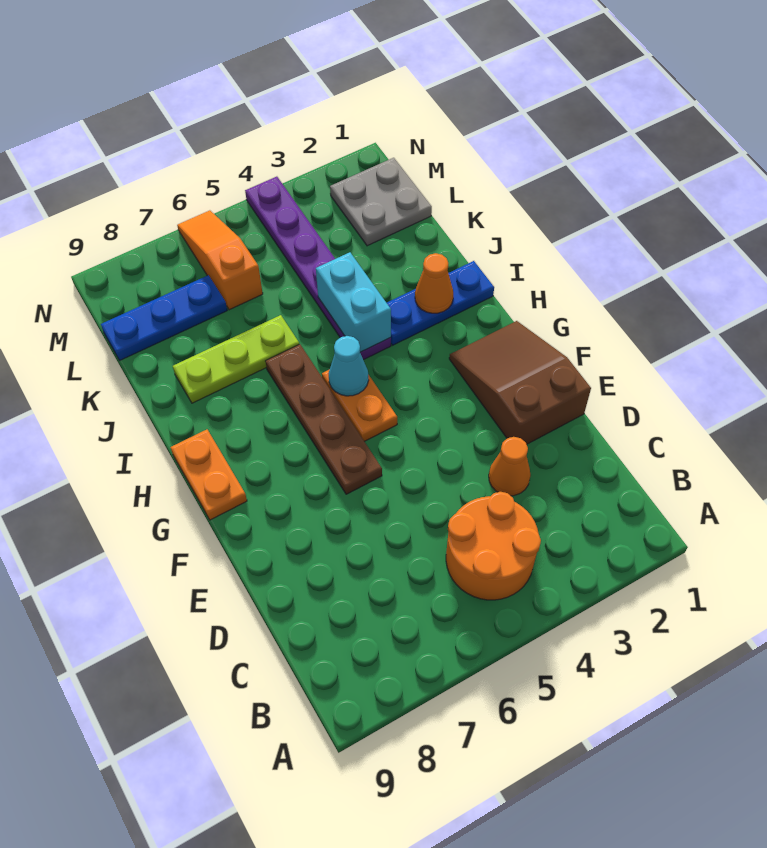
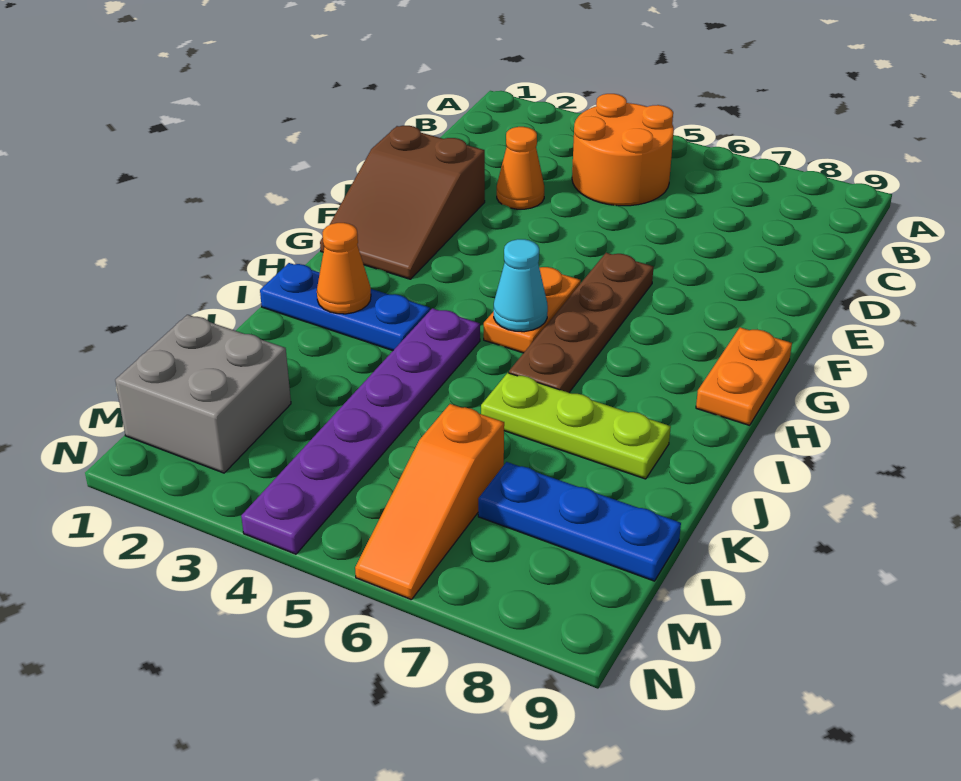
cyan 1x2 brick [316,252,391,352] -> none
grey 2x2 plate [330,158,432,246] -> grey 2x2 brick [115,315,291,473]

